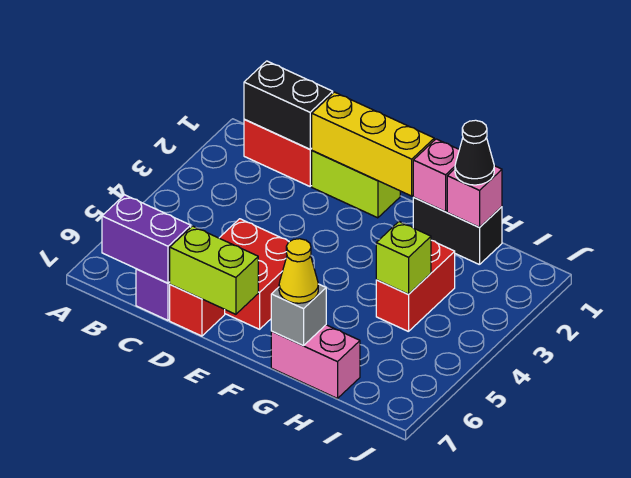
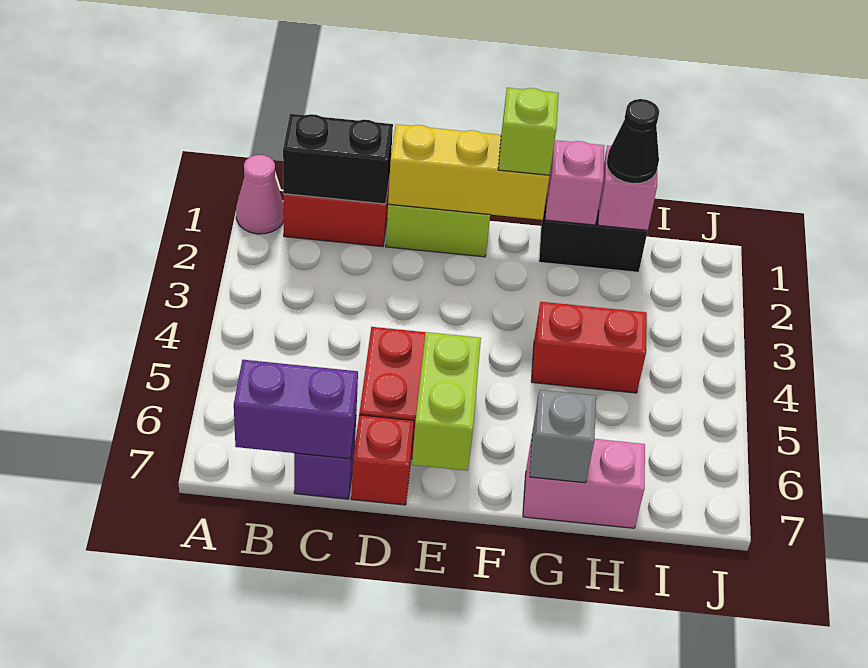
none -> pink 1x1 cone [236,155,284,234]
lime 1x2 brick [170,226,258,314] -> lime 1x2 brick turned to [412,332,481,471]
yellow 1x1 cone [279,239,318,303] -> none
red 1x2 brick [376,240,455,332] -> red 1x2 brick turned to [531,302,647,393]
lime 1x1 brick [376,222,431,294] -> lime 1x1 brick moved to [498,88,559,175]

